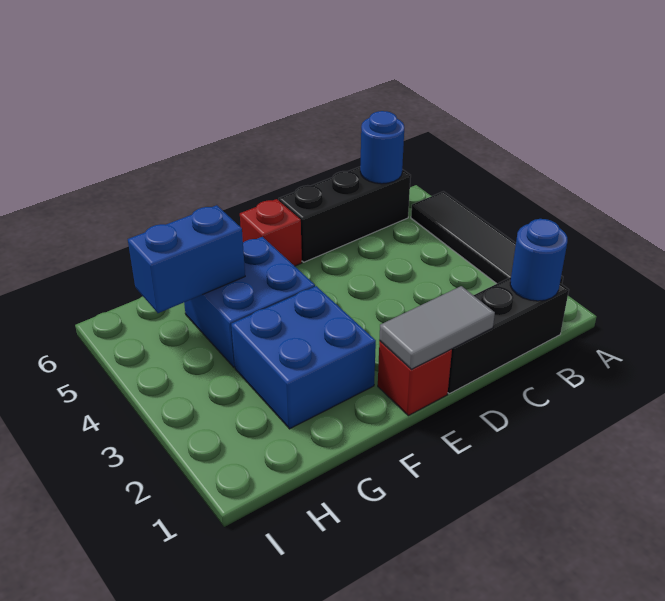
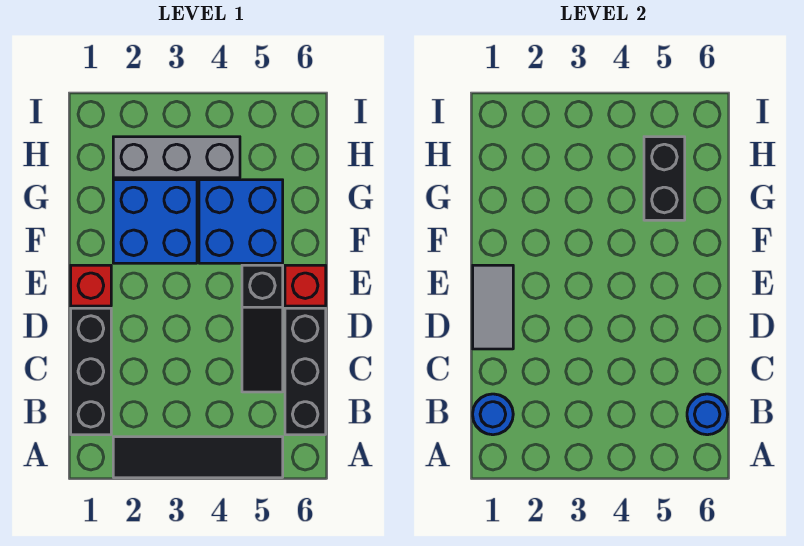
none -> black 1x3 slope [242,265,283,392]
blue 1x2 brick [128,205,245,313] -> black 1x2 brick [644,137,685,220]
none -> grey 1x3 brick [113,137,240,178]

